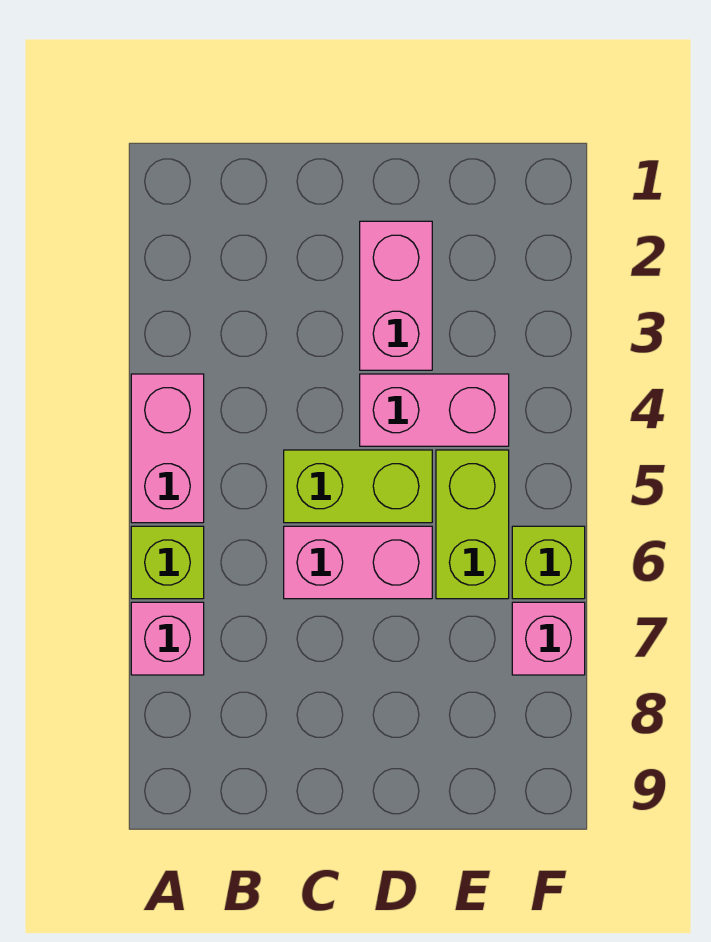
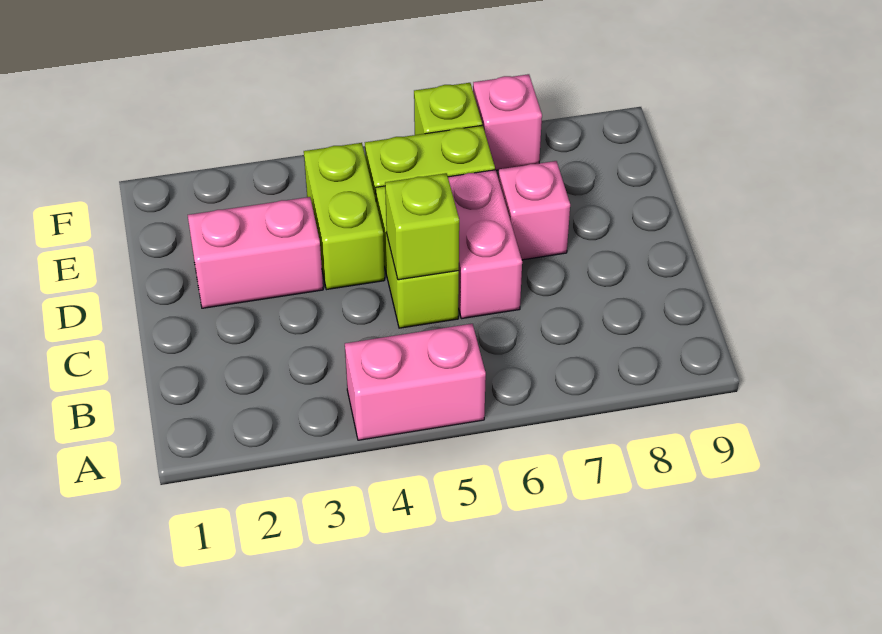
lime 1x1 brick [131,526,204,599] -> lime 1x1 brick moved to [385,173,459,280]
pink 1x1 brick [131,602,204,675] -> pink 1x1 brick moved to [498,161,570,260]
pink 1x2 brick [360,374,509,446] -> lime 1x2 brick [304,143,385,290]

